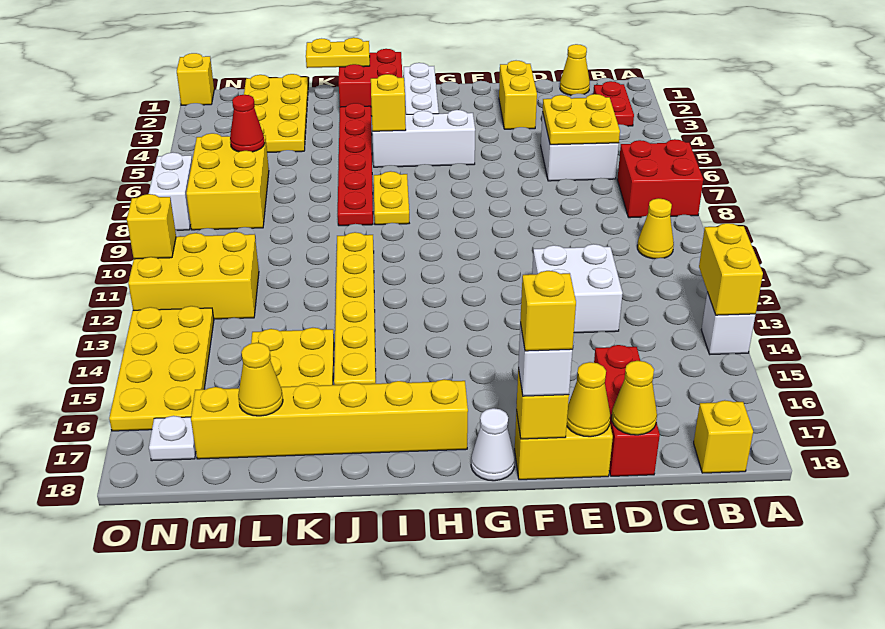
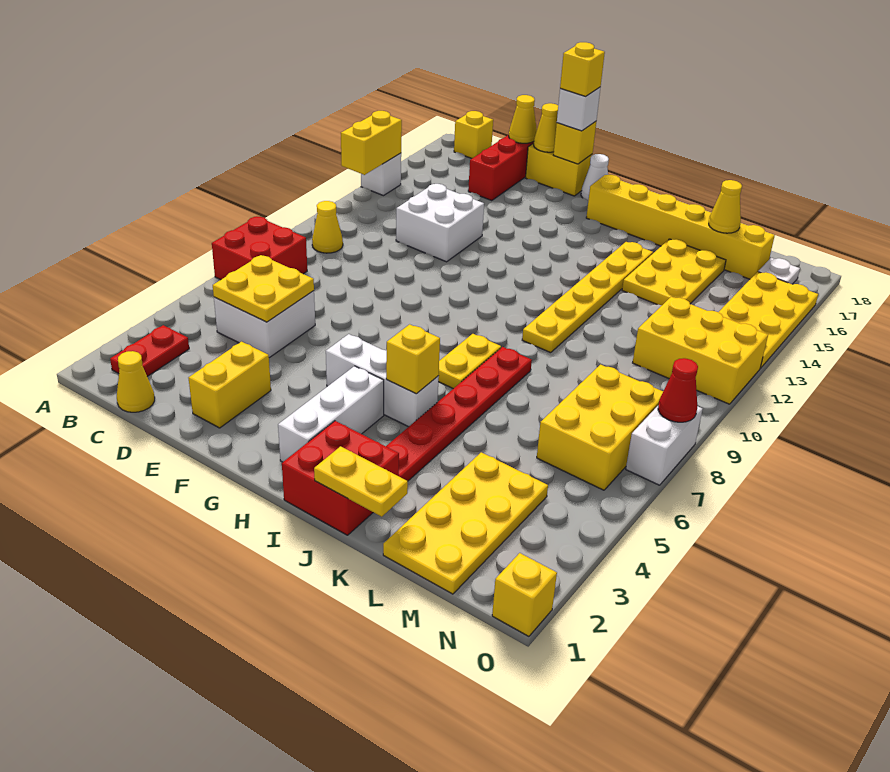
red 1x1 cone [230,95,265,152] -> red 1x1 cone moved to [658,358,698,422]
yellow 1x1 brick [127,194,176,259] -> none

